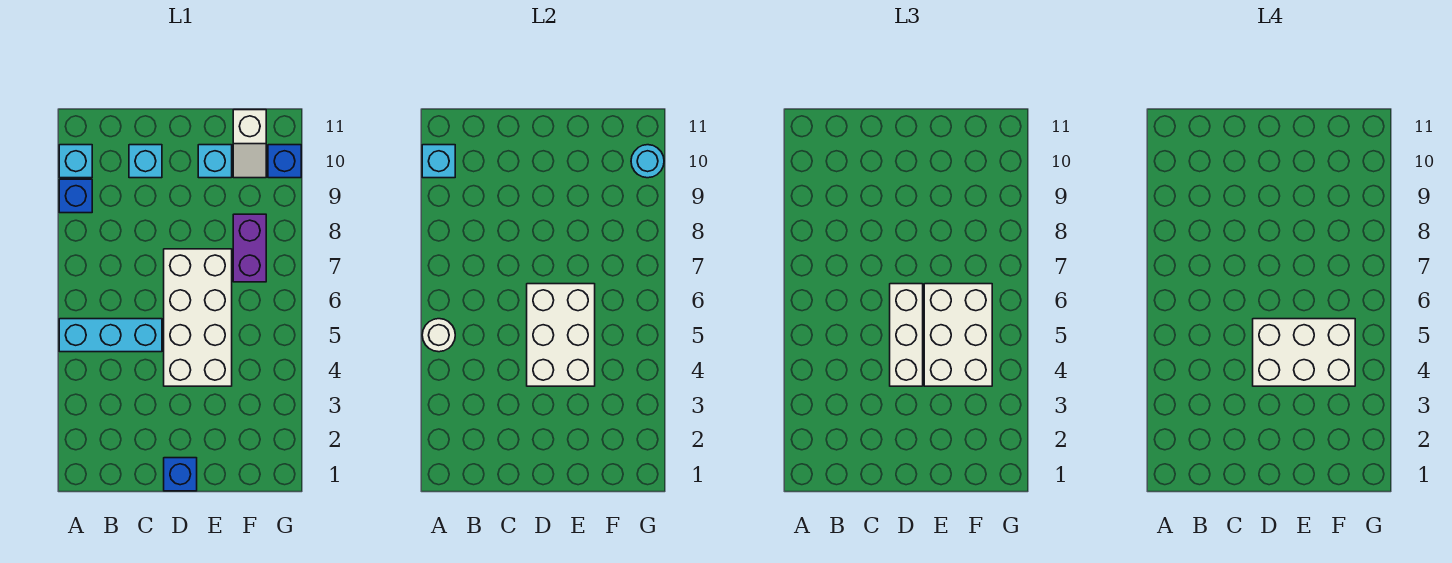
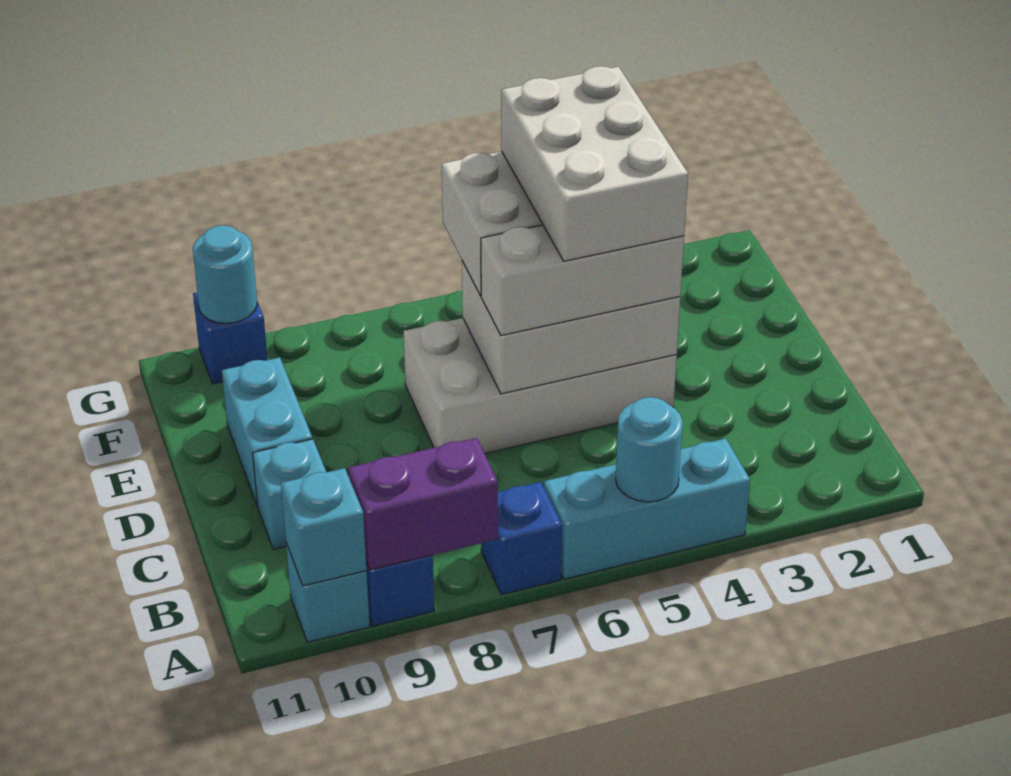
cyan 1x3 brick [59,319,162,352] -> cyan 1x3 brick turned to [544,438,750,579]
white 1x1 round brick [422,319,455,352] -> cyan 1x1 round brick [616,397,683,502]
blue 1x1 brick [164,458,197,491] -> blue 1x1 brick moved to [481,482,562,595]
cyan 1x1 brick [198,145,232,178] -> cyan 1x2 brick [222,358,312,506]
purple 1x2 brick [233,214,266,282] -> purple 1x2 brick moved to [348,438,498,570]
white 1x2 slope [233,110,266,178] -> none

